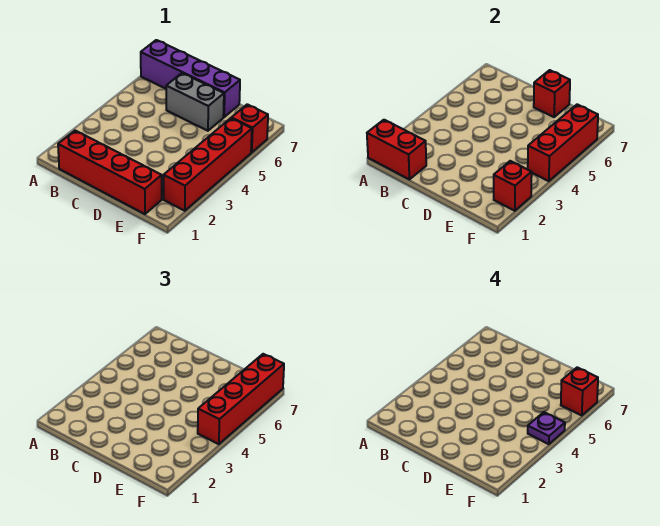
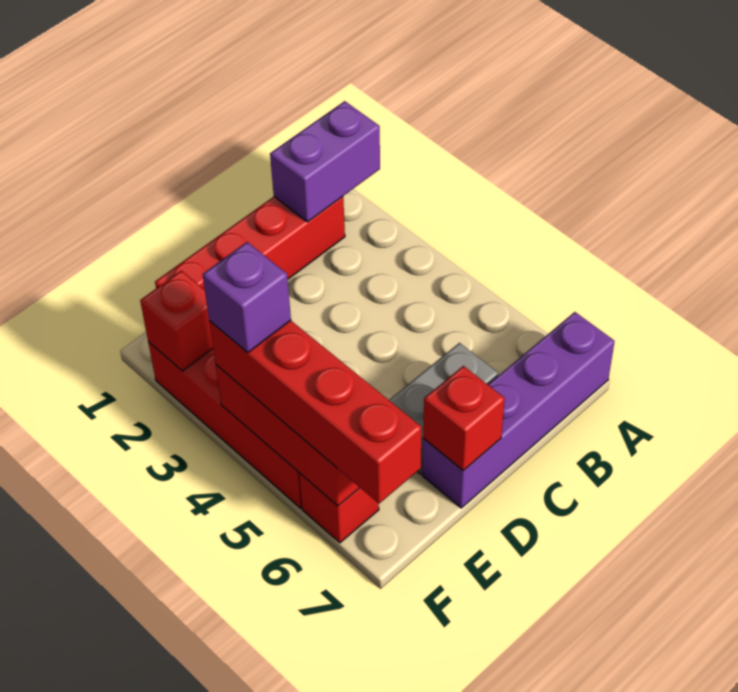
red 1x2 brick [367,120,426,179] -> purple 1x2 brick [270,101,380,222]
purple 1x1 plate [528,412,565,444] -> purple 1x1 brick [203,242,291,353]
red 1x1 brick [561,367,598,415] -> none

